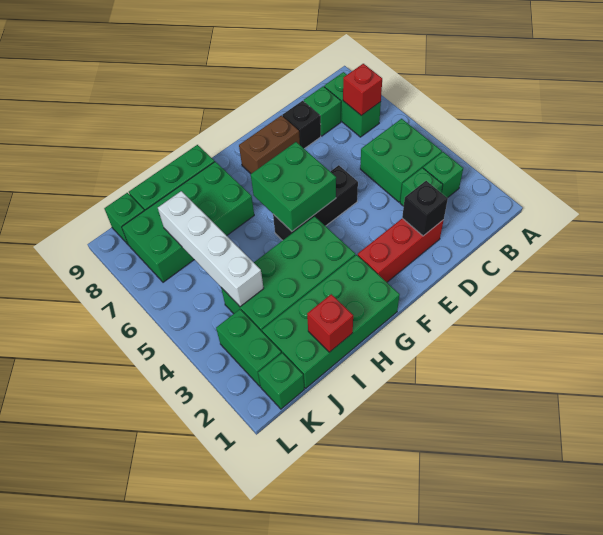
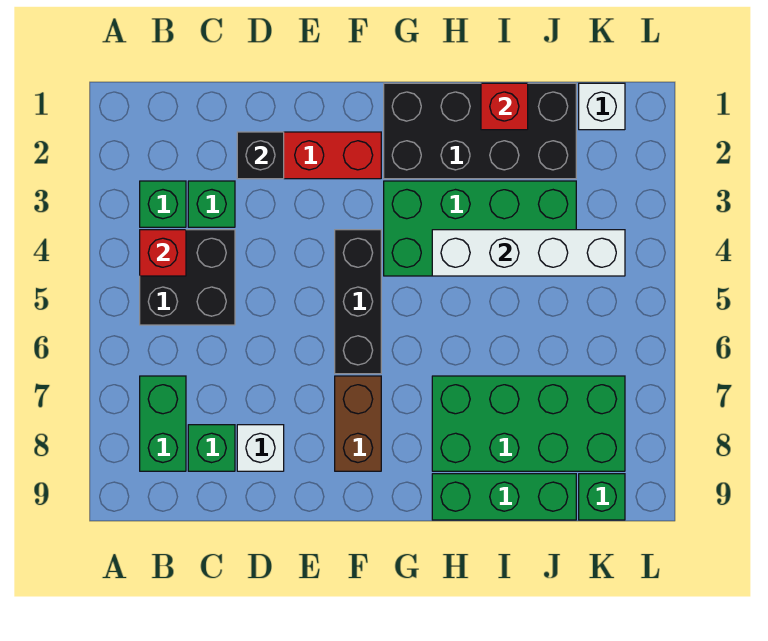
green 2x2 brick [360,119,442,202] -> black 2x2 brick [140,230,235,325]
red 1x1 brick [343,64,382,116] -> red 1x1 brick moved to [140,230,186,276]
black 1x1 brick [282,101,321,149] -> white 1x1 brick [237,425,284,471]
black 1x3 brick [273,165,358,240] -> black 1x3 brick turned to [335,230,381,374]
brown 1x2 brick [239,115,300,174] -> brown 1x2 brick turned to [335,376,381,471]
green 2x2 brick [251,142,336,231] -> none
green 2x4 brick [262,255,400,388] -> black 2x4 brick [384,83,576,179]
white 1x4 brick [158,191,264,307] -> white 1x4 brick turned to [432,230,625,276]
green 1x1 brick [258,353,304,409] -> white 1x1 brick [579,83,625,130]
green 1x2 brick [216,309,281,386] -> none

